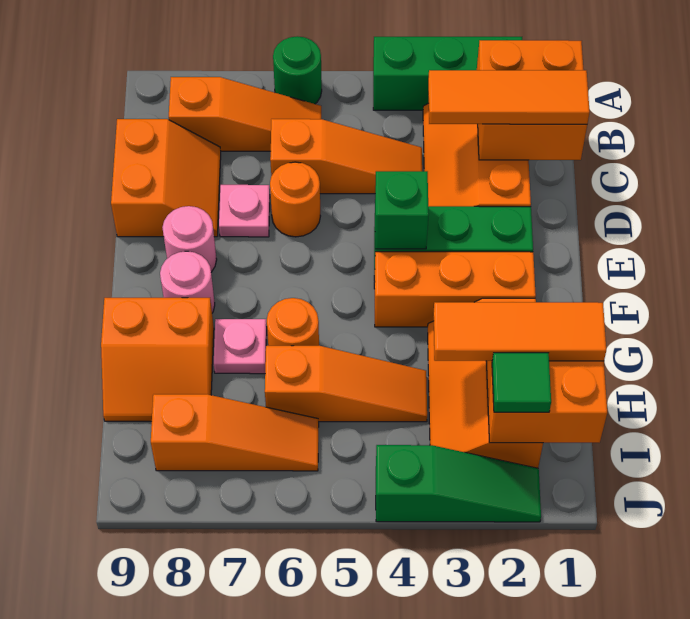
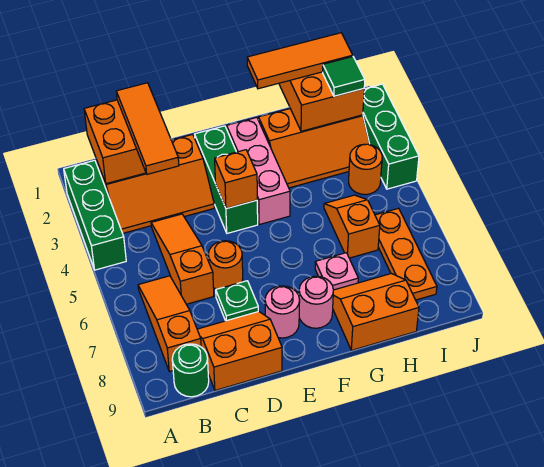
green 1x1 round brick [273,36,322,104] -> green 1x1 round brick moved to [172,344,209,397]
pink 1x1 plate [219,185,270,237] -> green 1x1 plate [216,281,258,321]
green 1x1 brick [375,171,429,249] -> orange 1x1 brick [215,150,257,209]
orange 1x3 brick [374,252,536,327] -> pink 1x3 brick [227,117,290,225]
orange 1x1 round brick [267,298,319,346] -> orange 1x1 round brick moved to [349,144,382,195]
orange 2x2 slope [101,298,214,421] -> orange 2x2 slope turned to [333,274,419,350]
orange 1x3 tile [433,302,606,361] -> orange 1x3 tile turned to [247,33,353,89]
orange 1x3 slope [265,346,427,422] -> orange 1x2 slope [324,195,380,258]
orange 1x3 slope [151,394,319,471] -> orange 1x3 plate [375,208,437,300]
green 1x3 slope [376,445,541,522] -> green 1x3 brick [363,84,419,189]

